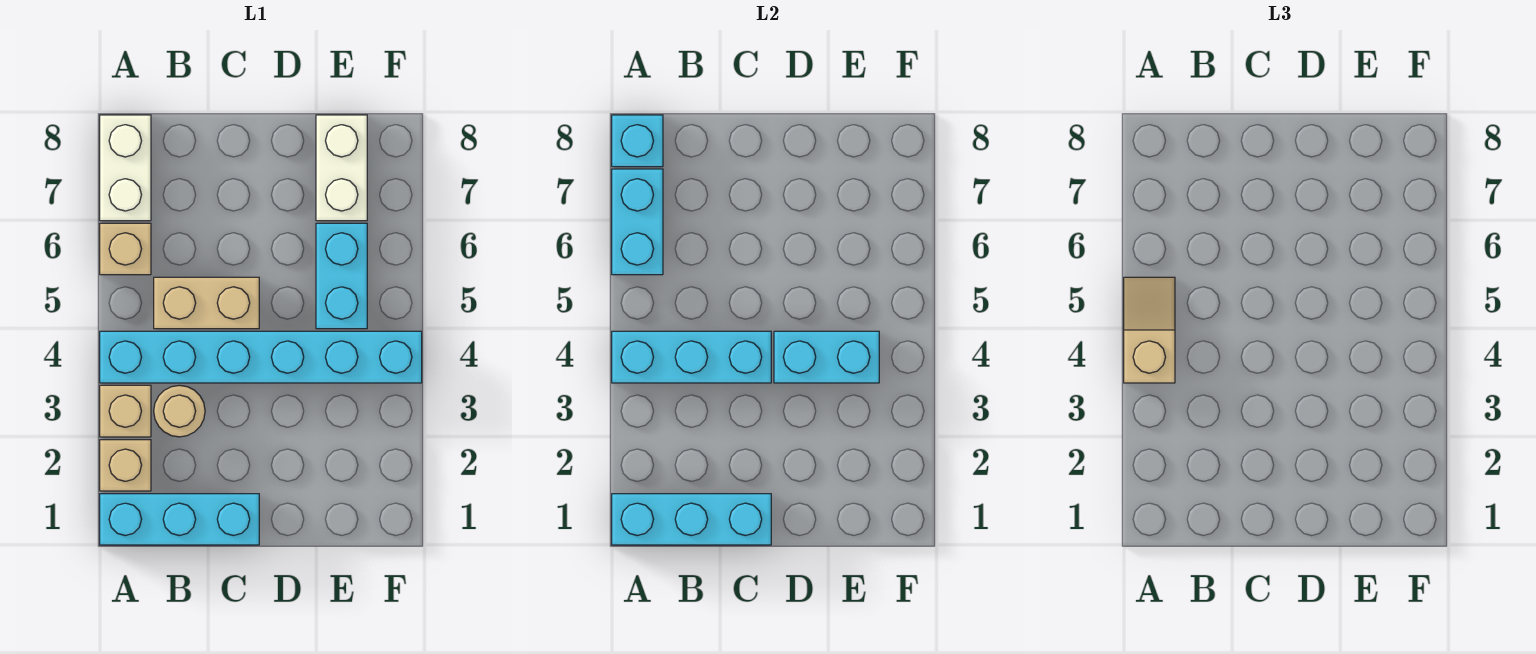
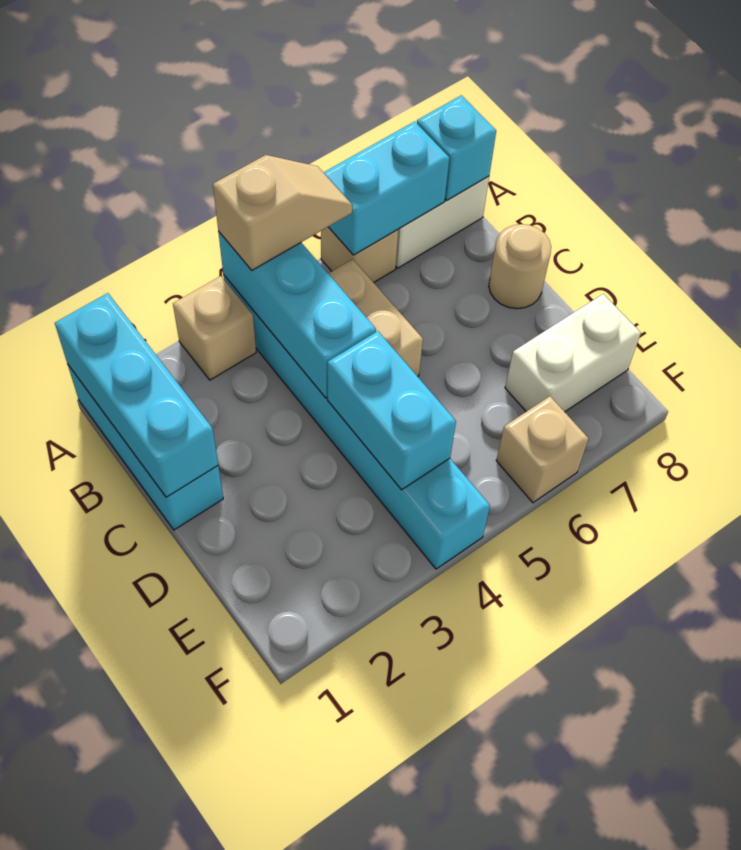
tan 1x1 brick [100,440,151,491] -> tan 1x1 brick moved to [496,396,589,503]
tan 1x1 round brick [154,385,205,437] -> tan 1x1 round brick moved to [489,224,551,309]
cyan 1x2 brick [316,223,367,329] -> none

